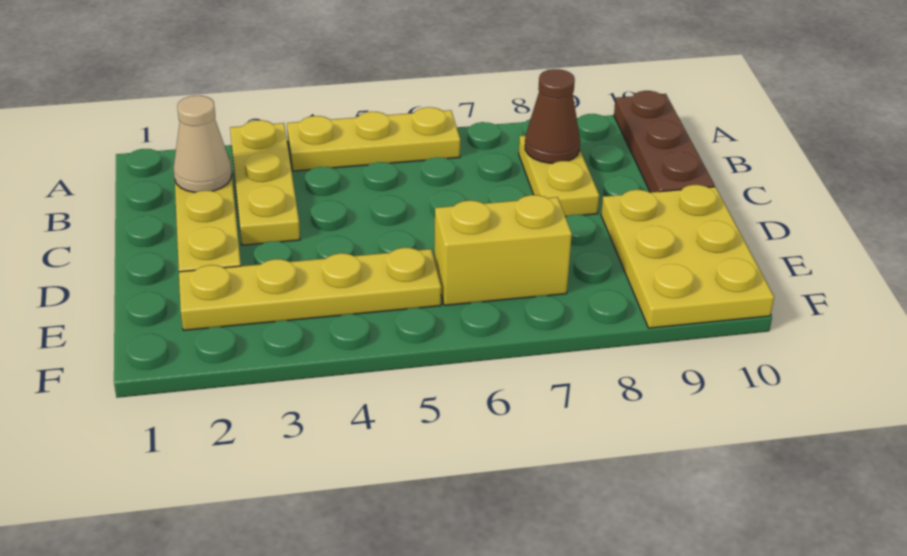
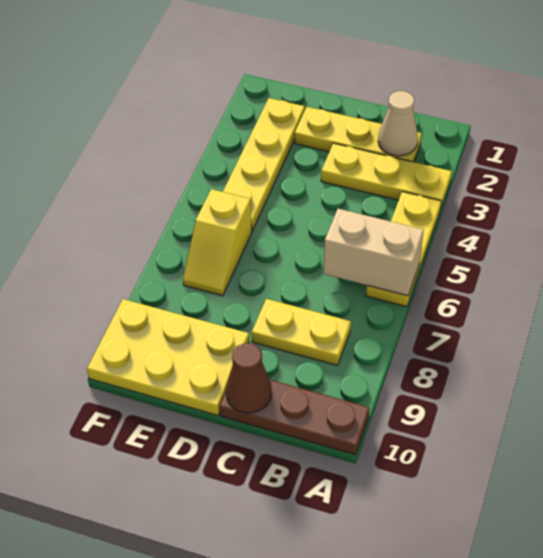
none -> tan 1x2 brick [324,209,424,296]
brown 1x1 cone [525,69,580,163] -> brown 1x1 cone moved to [226,343,272,413]
yellow 1x2 brick [434,195,572,305] -> yellow 1x2 slope [183,189,252,296]

